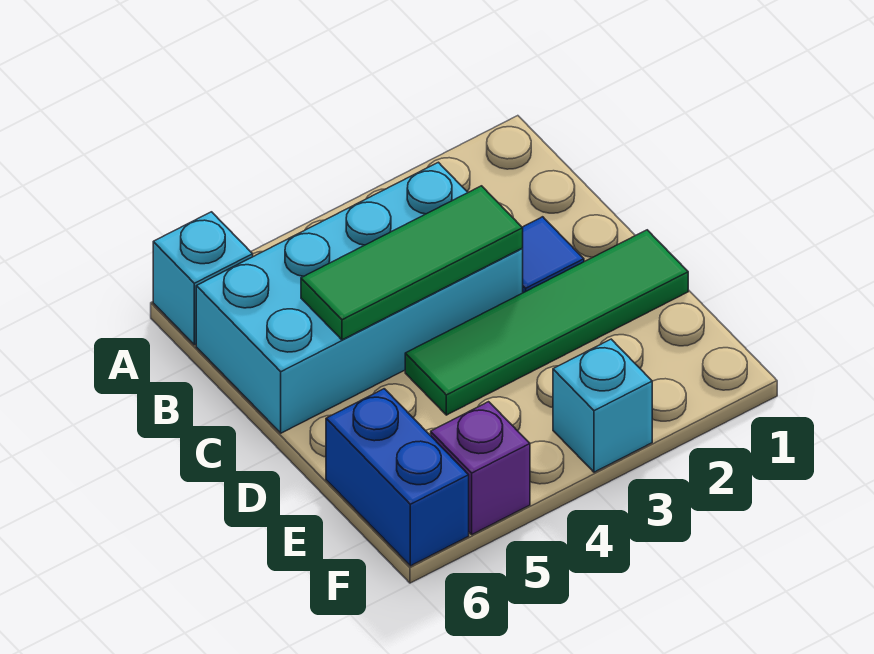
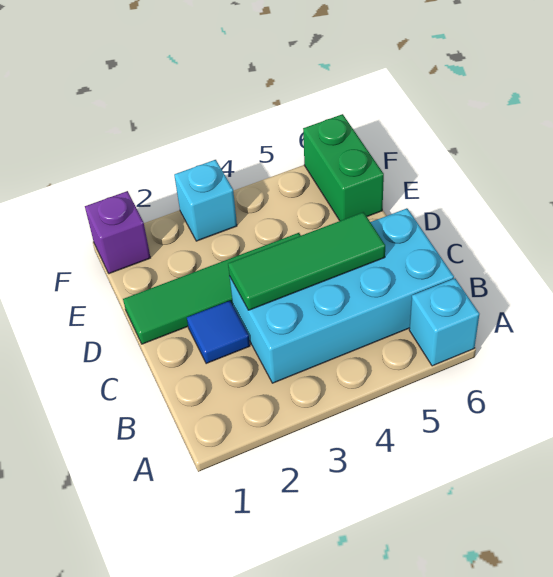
blue 1x2 brick [326,389,469,566] -> green 1x2 brick [303,114,384,221]
purple 1x1 brick [431,402,530,534] -> purple 1x1 brick moved to [85,191,151,274]

